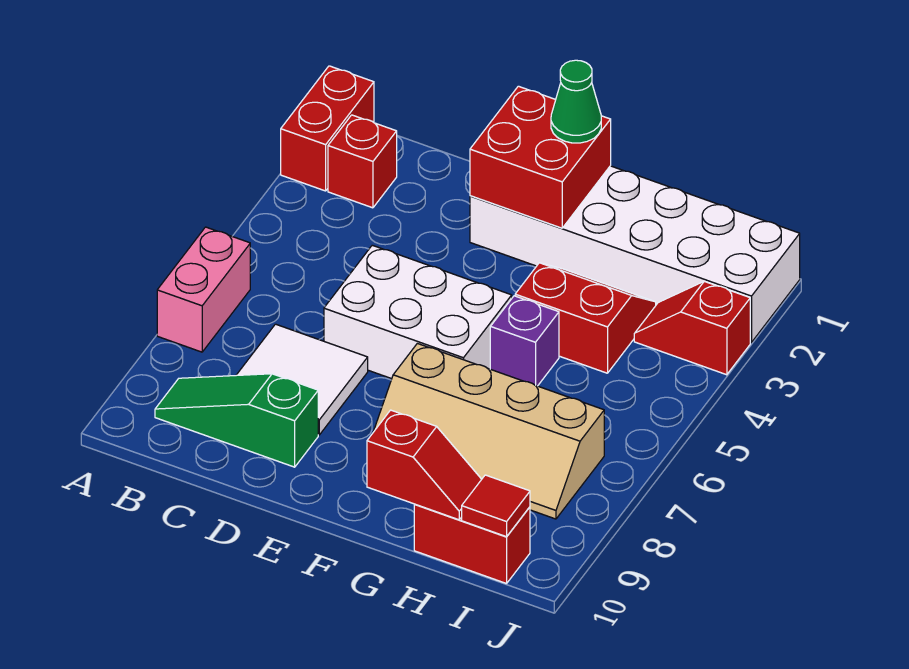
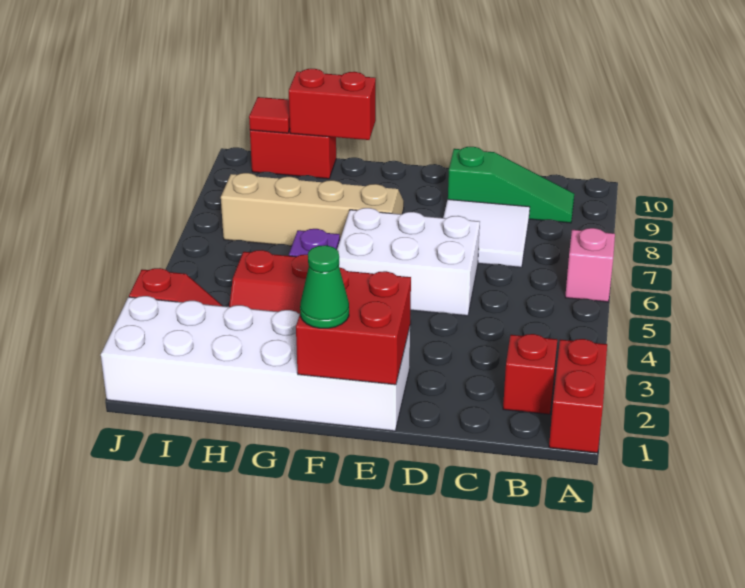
pink 1x2 brick [157,227,250,352] -> pink 1x1 brick [565,228,615,302]
red 1x2 slope [367,410,482,520] -> red 1x2 brick [289,69,376,140]

